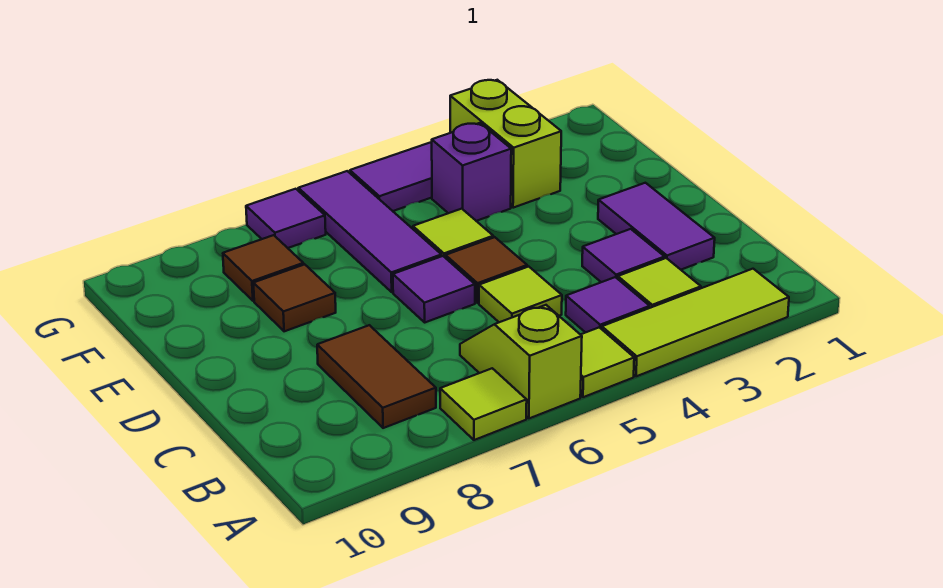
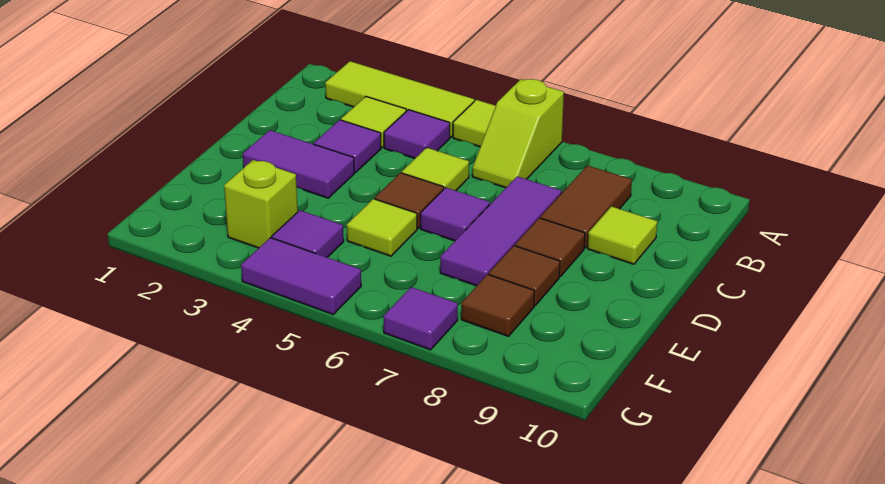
lime 1x1 tile [440,368,527,440] -> lime 1x1 tile moved to [588,206,657,264]
purple 1x2 tile [598,183,715,270] -> purple 1x2 tile turned to [243,130,354,198]
none -> brown 1x1 tile [515,218,585,277]
purple 1x3 tile [298,171,441,292] -> purple 1x3 tile moved to [440,176,561,286]
lime 1x2 brick [450,80,561,208] -> lime 1x1 brick [224,160,298,248]
purple 1x1 brick [432,123,511,221] -> purple 1x1 tile [272,210,344,257]

